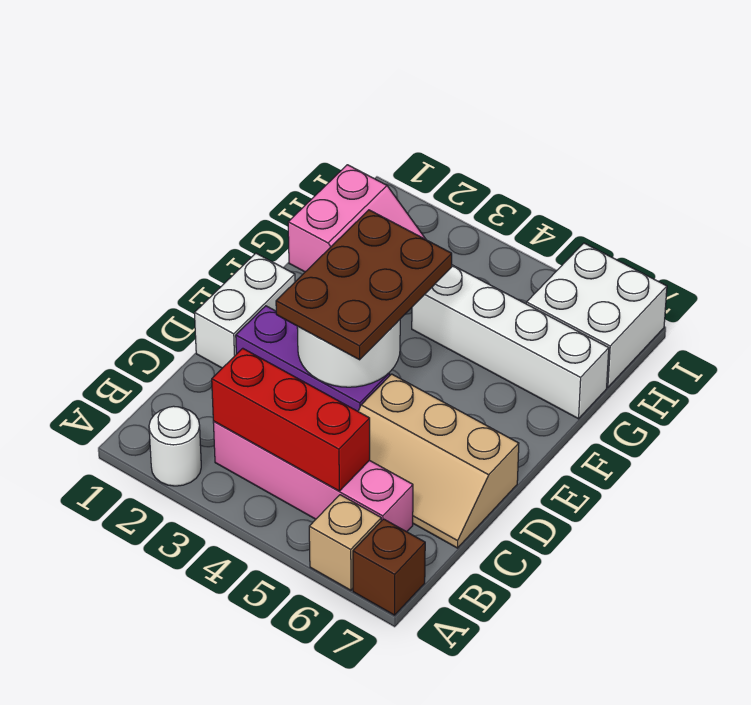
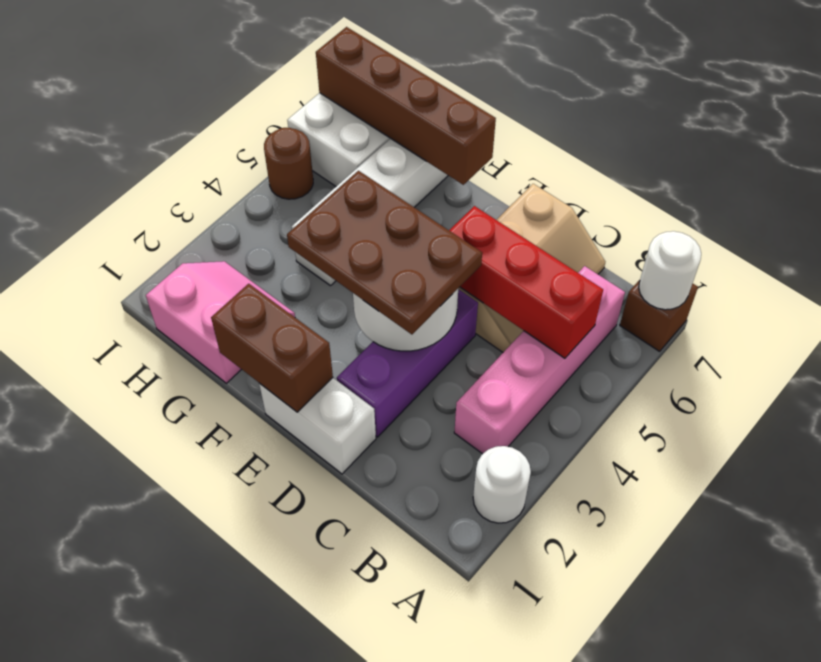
tan 1x1 brick [309,495,381,590] -> none
none -> white 1x1 round brick [639,231,701,310]
red 1x3 brick [212,348,370,491] -> red 1x3 brick turned to [449,206,603,358]
none -> brown 1x2 brick [211,284,333,412]
none -> brown 1x4 brick [316,27,496,185]
none -> brown 1x1 round brick [264,128,313,199]

